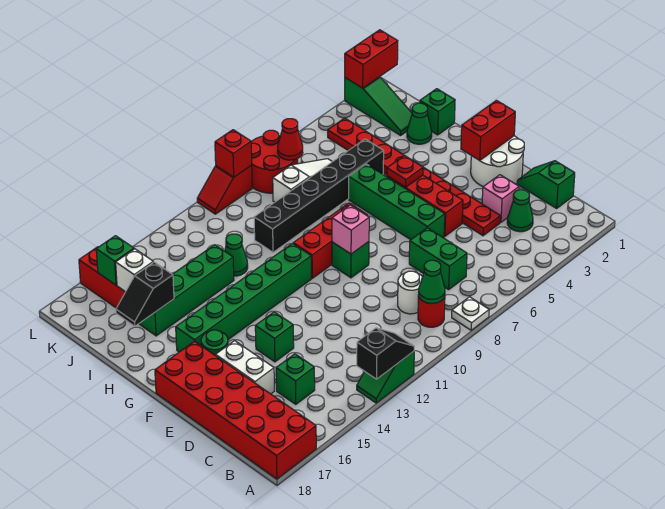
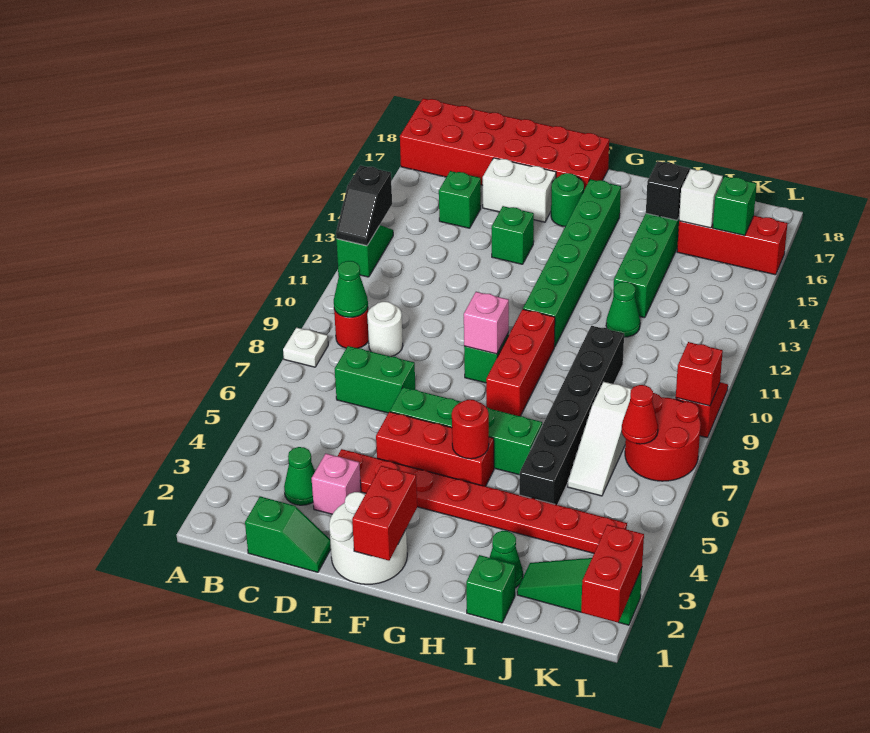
red 1x1 plate [387,155,423,187] -> red 1x1 round brick [452,400,489,459]

